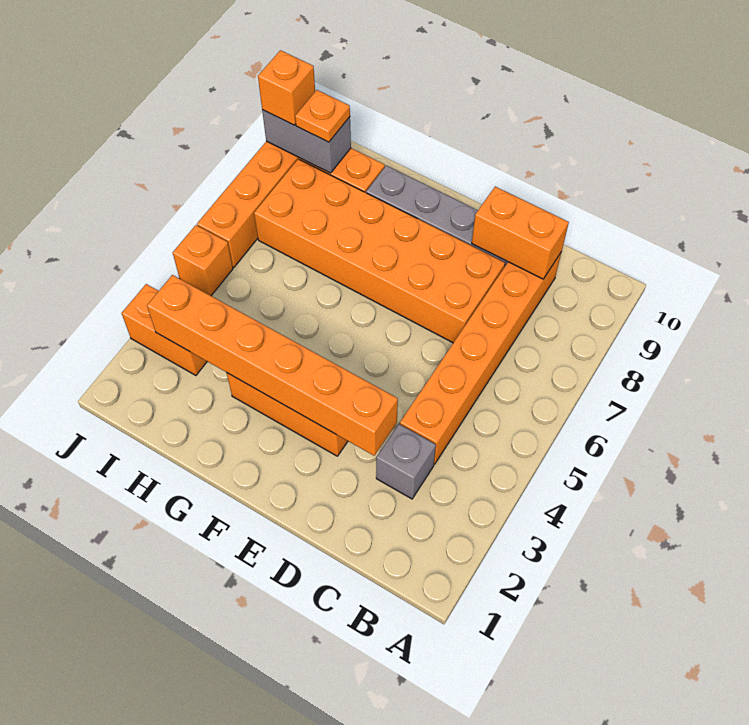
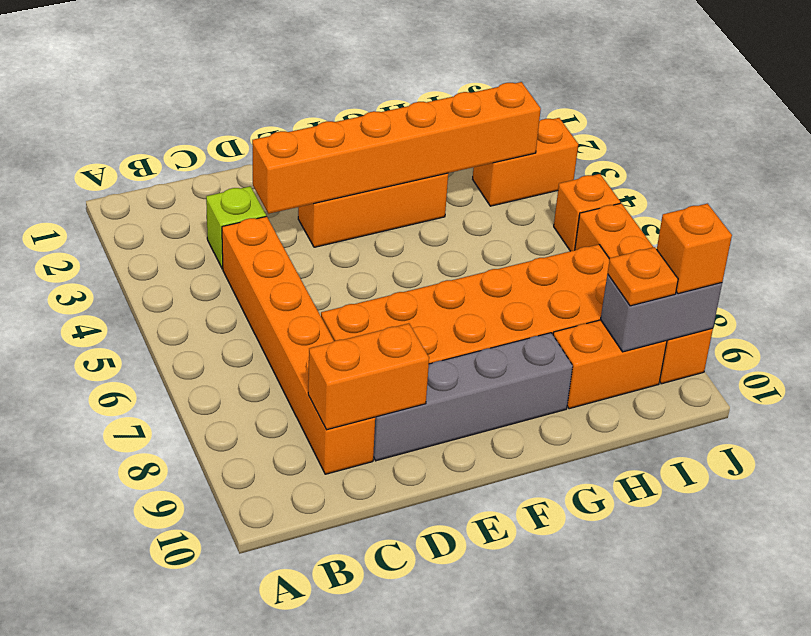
grey 1x1 brick [376,424,436,499] -> lime 1x1 brick [206,186,266,269]

